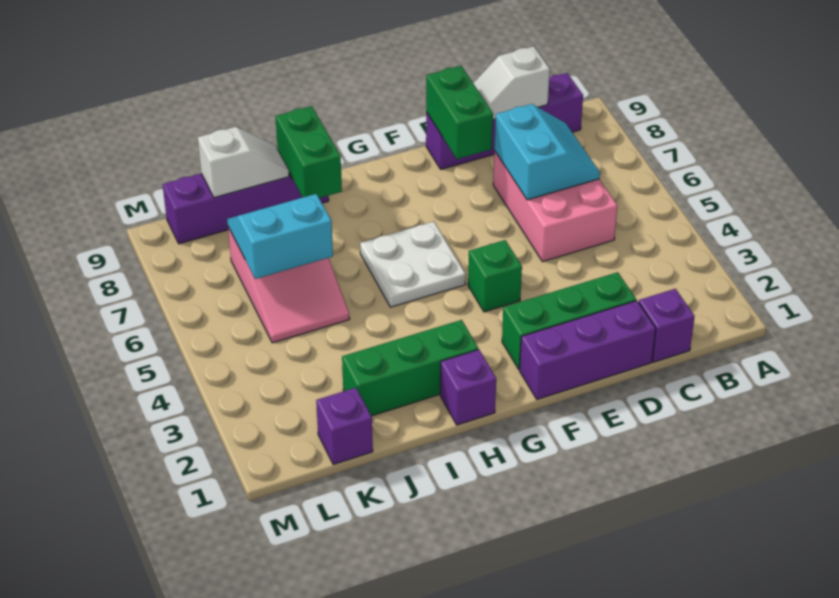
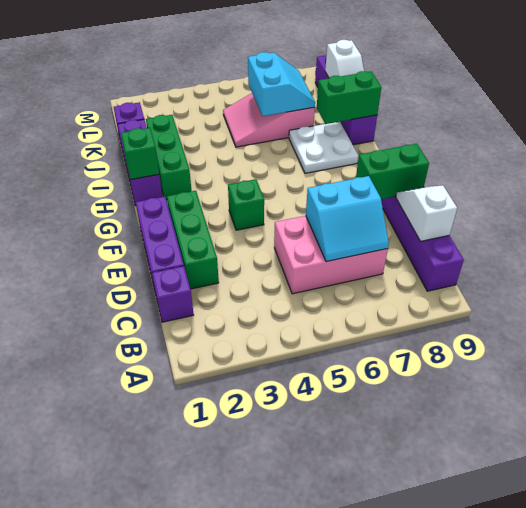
white 2x2 plate [360,222,466,307] -> white 2x2 plate moved to [289,122,358,173]
purple 1x1 brick [440,350,496,425] -> purple 1x3 brick [118,119,162,206]
none -> green 1x1 brick [121,128,159,180]

